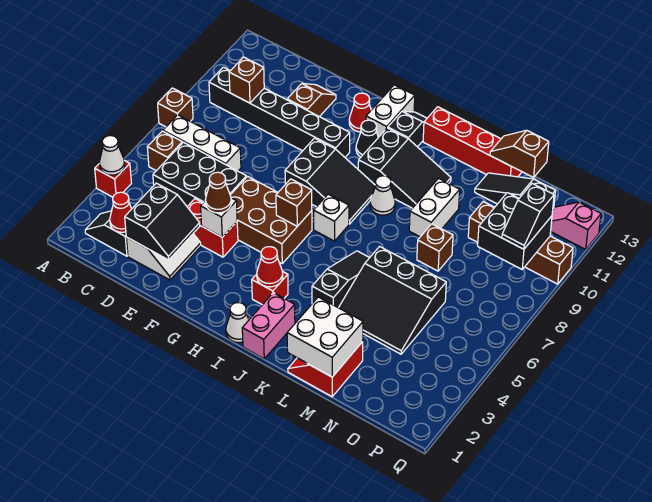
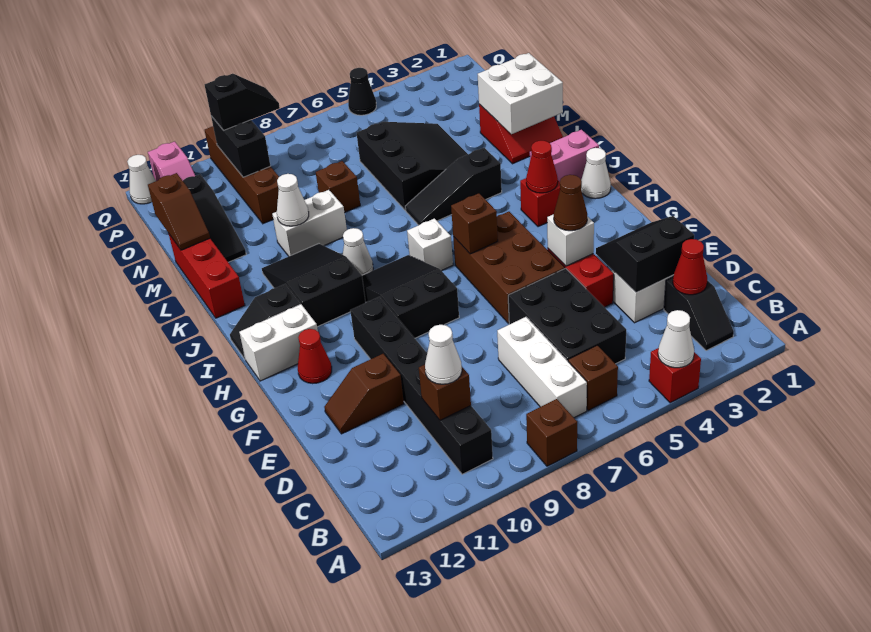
none -> white 1x1 cone [425,325,462,384]
black 1x1 cone [356,120,378,157] -> black 1x1 cone moved to [348,68,376,115]
red 1x4 brick [423,107,522,177] -> red 1x3 brick [169,234,245,318]
none -> white 1x1 cone [277,174,309,226]
black 2x2 brick [478,193,552,269] -> black 1x2 brick [211,116,270,177]
none -> white 1x1 cone [127,155,156,204]

